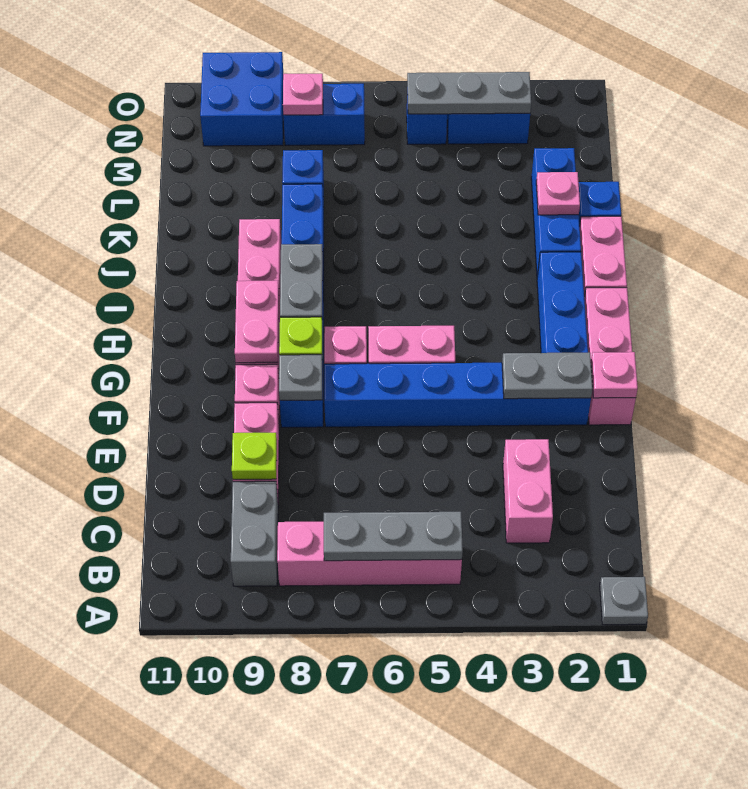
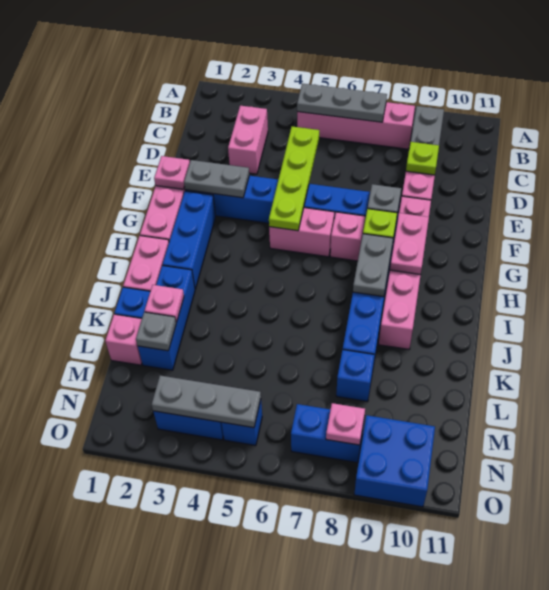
grey 1x1 plate [600,577,648,625] -> grey 1x1 plate moved to [136,312,176,351]
none -> lime 1x4 plate [269,127,319,231]
none -> pink 1x1 brick [105,314,142,365]

